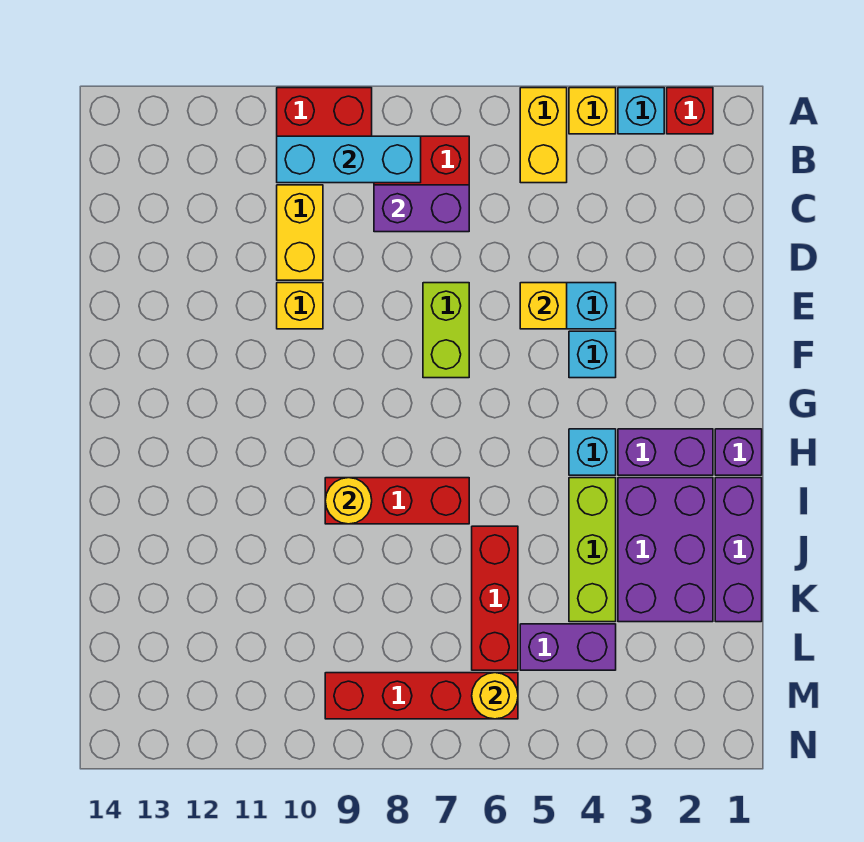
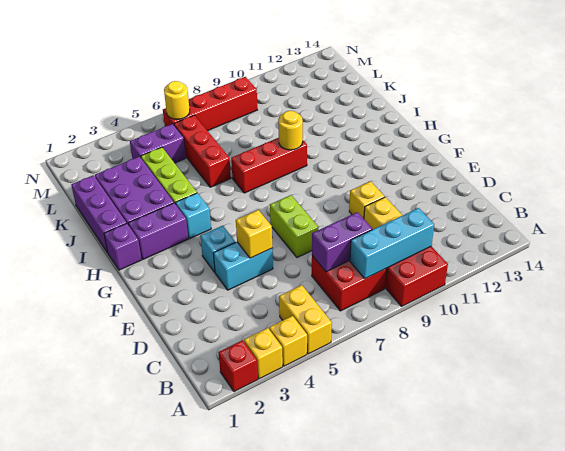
cyan 1x1 brick [618,88,664,134] -> yellow 1x1 brick [244,328,283,379]

